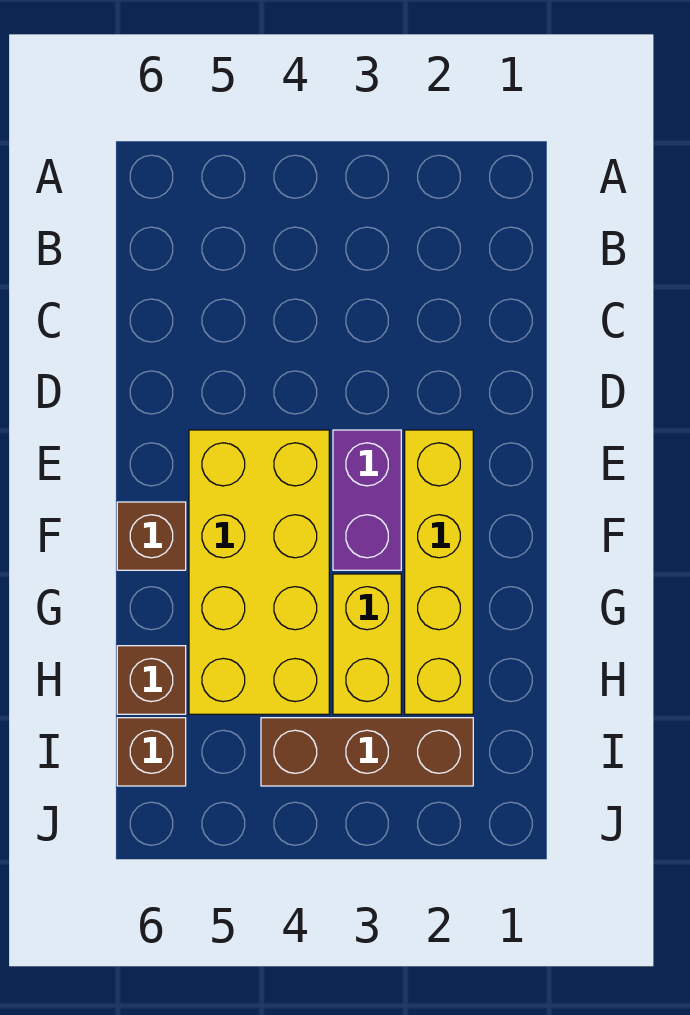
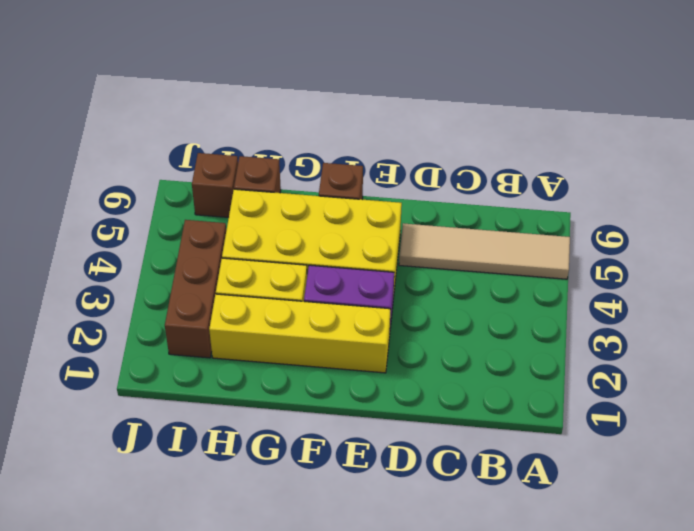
none -> tan 1x4 tile [399,223,570,279]

